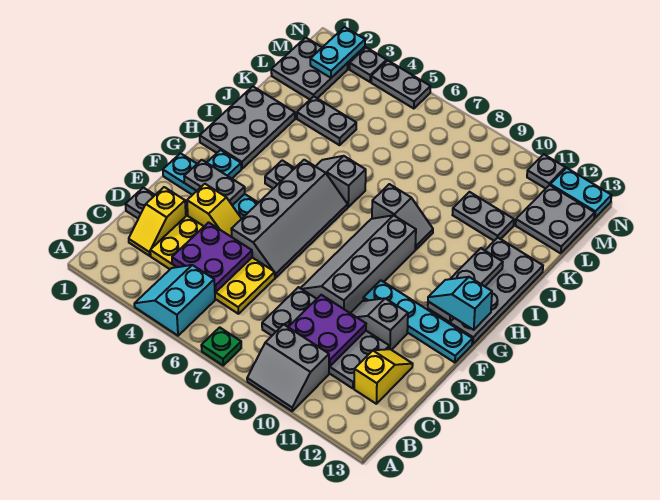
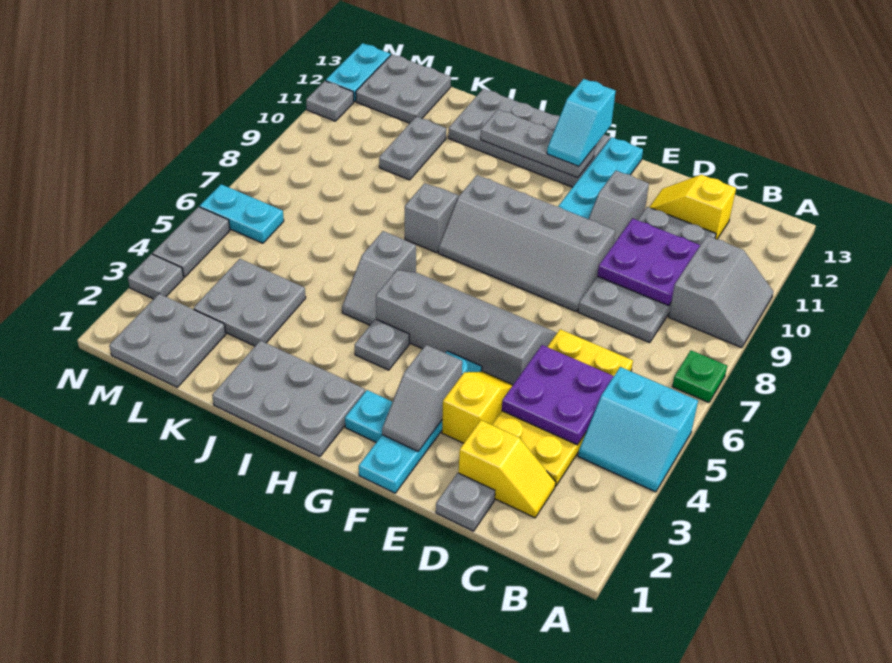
grey 1x2 plate [184,160,245,205] -> grey 1x2 slope [382,345,462,451]
grey 1x2 plate [297,97,356,145] -> grey 2x2 plate [194,259,306,346]
cyan 1x2 plate [310,27,365,78] -> cyan 1x2 plate moved to [200,184,284,243]

